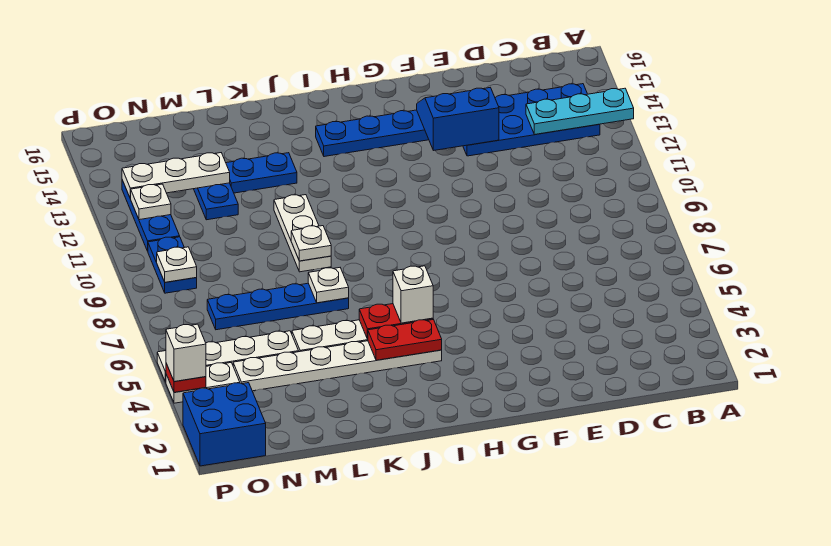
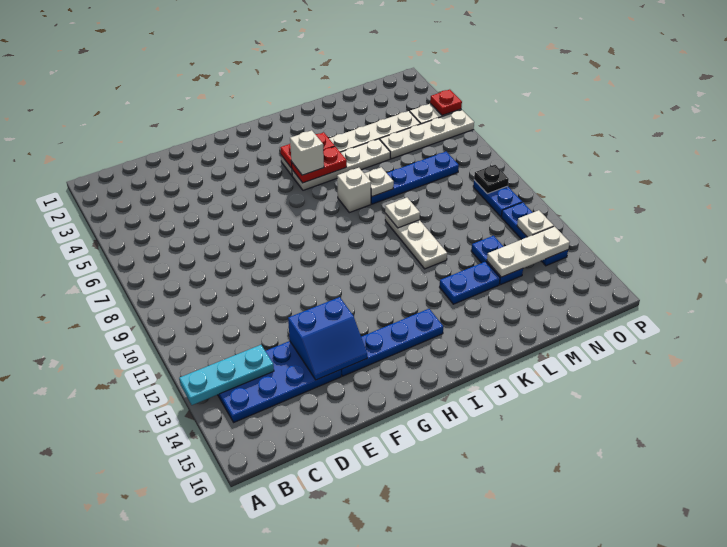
blue 2x2 brick [183,383,266,466] -> none
white 1x1 plate [157,247,197,282] -> black 1x1 plate [474,165,509,194]
white 1x1 brick [166,324,206,382] -> white 1x1 brick moved to [337,168,371,213]

